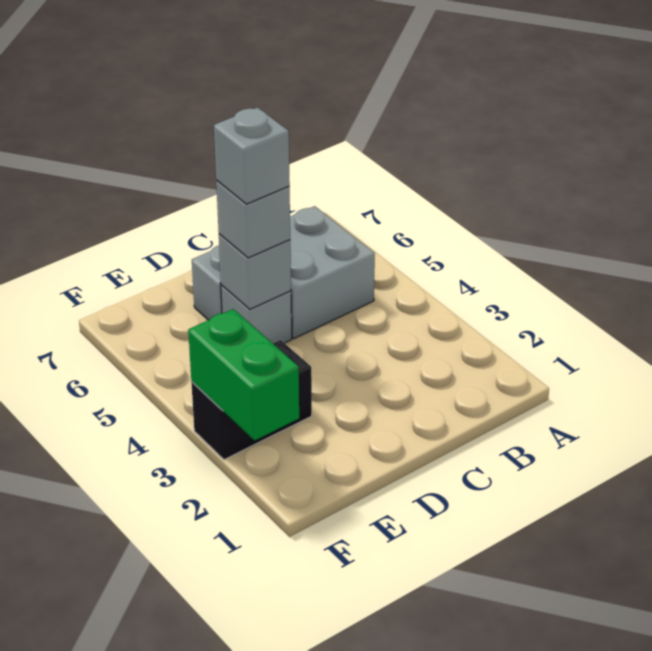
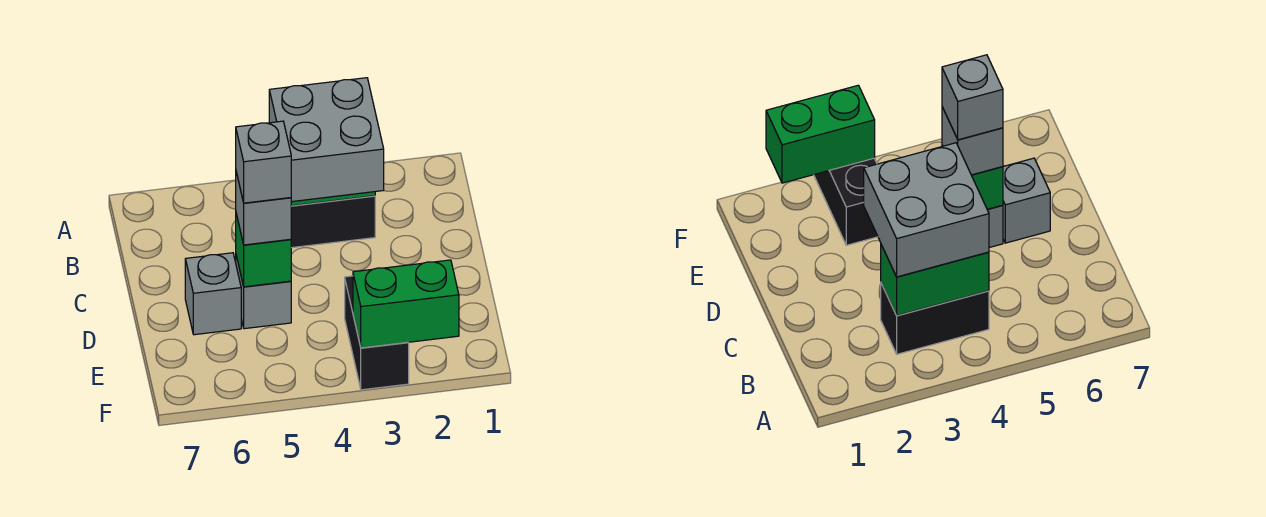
none -> black 1x2 brick [291,196,375,248]
none -> green 1x2 brick [881,245,989,316]
grey 2x2 brick [290,206,375,339] -> grey 2x2 brick moved to [269,78,384,202]
grey 1x1 brick [219,234,291,309] -> green 1x1 brick [236,214,291,287]

